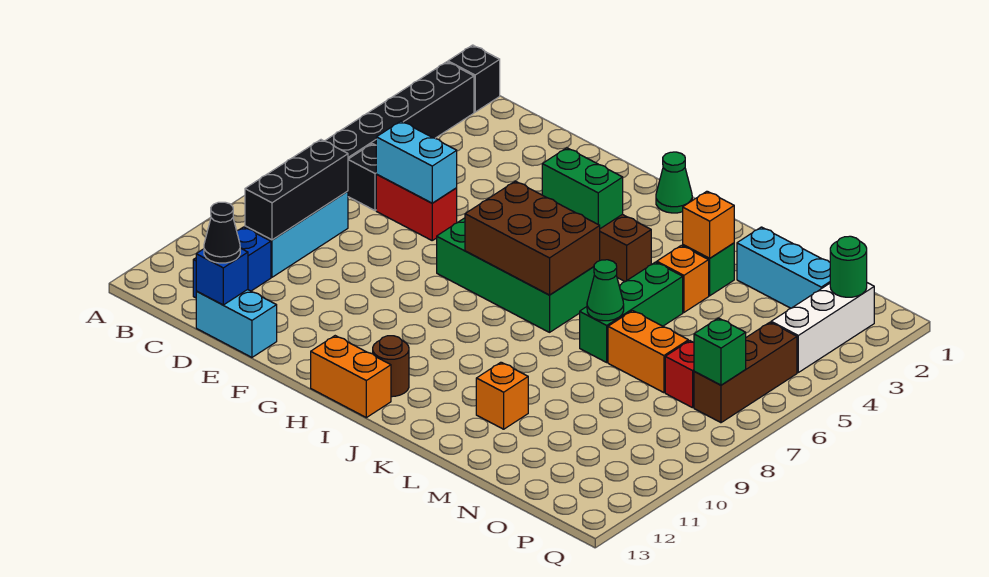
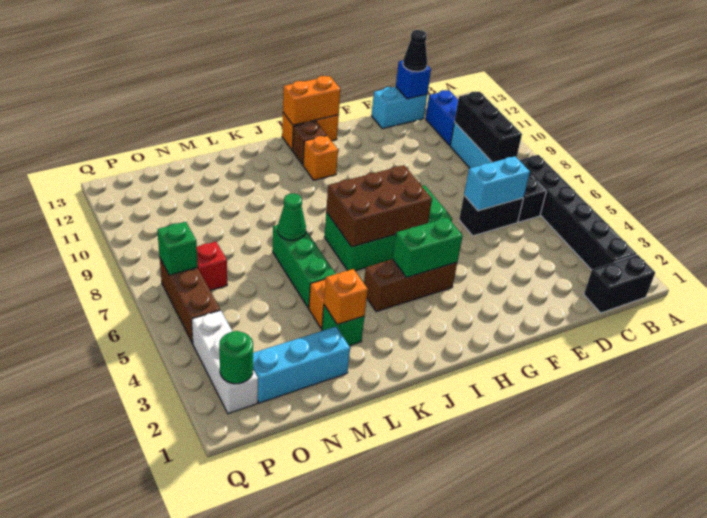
black 1x1 brick [448,45,500,112] -> black 1x2 brick [584,255,655,313]
red 1x2 brick [376,175,457,240] -> black 1x2 brick [459,195,523,236]
green 1x1 cone [656,152,692,213] -> none
brown 1x1 round brick [373,336,409,397] -> brown 1x1 brick [292,121,327,165]
orange 1x1 brick [476,362,528,429] -> orange 1x1 brick moved to [303,136,338,180]
orange 1x2 brick [608,311,688,393] -> orange 1x2 brick moved to [283,76,341,125]

